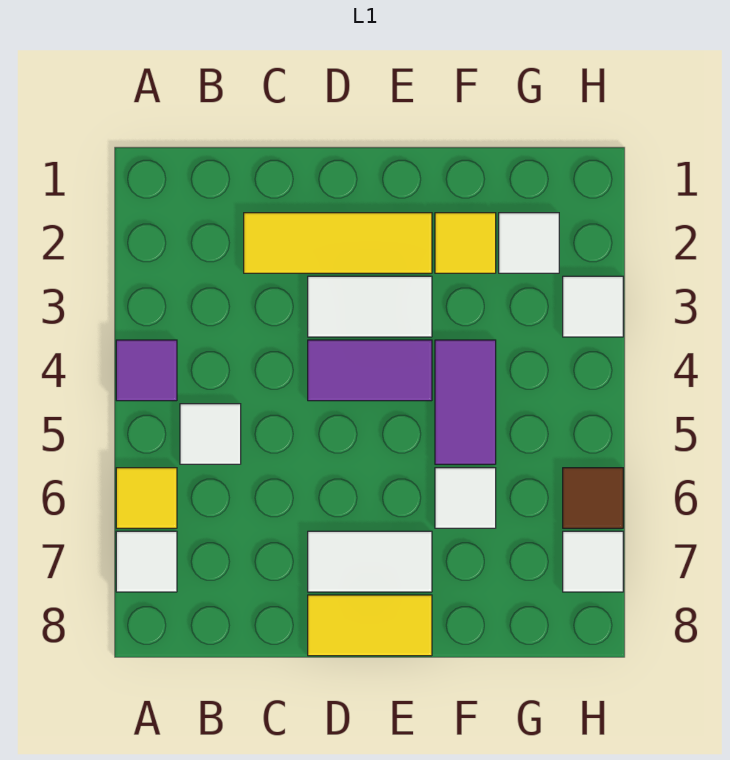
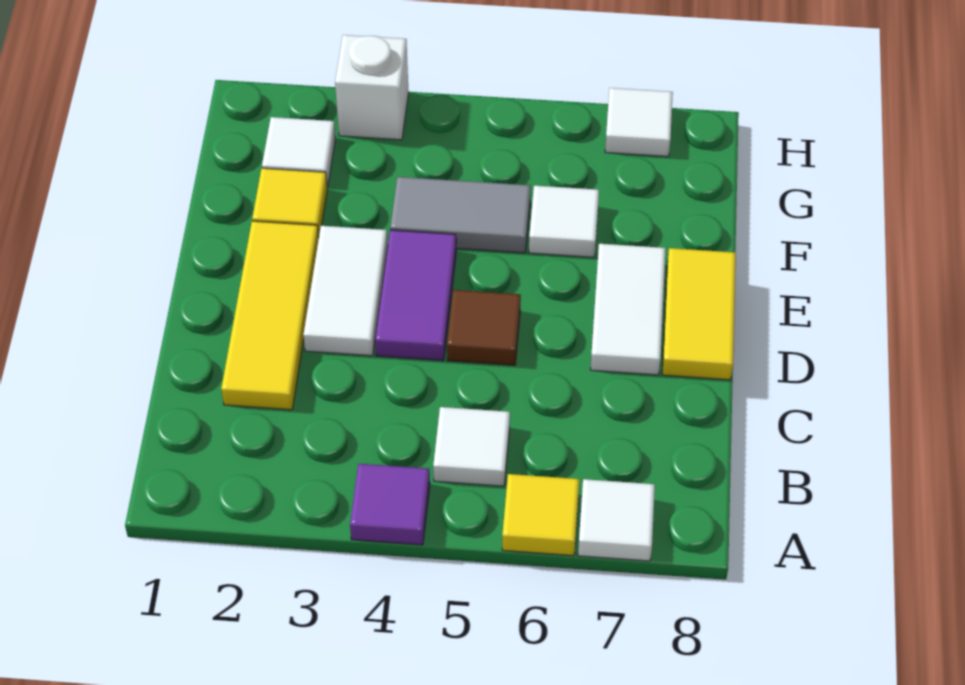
purple 1x2 tile [435,340,496,464] -> grey 1x2 tile [390,177,531,253]
white 1x1 tile [563,276,623,337] -> white 1x1 brick [335,35,409,140]
brown 1x1 tile [563,468,623,528] -> brown 1x1 tile moved to [447,290,521,365]

